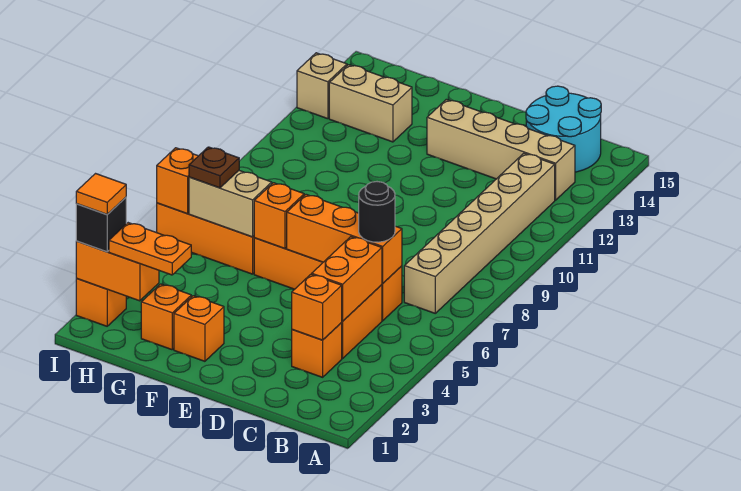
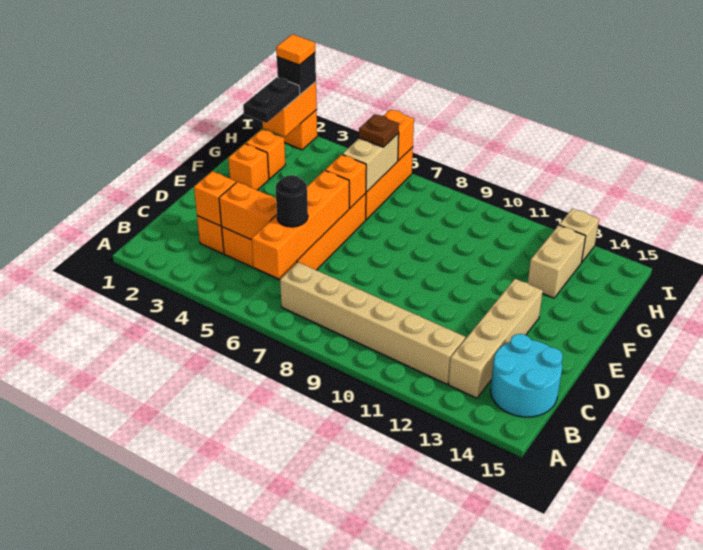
orange 1x3 brick [287,194,402,283] -> orange 1x4 brick [252,170,349,278]
orange 1x2 plate [109,223,191,275] -> black 1x2 plate [243,77,300,123]

